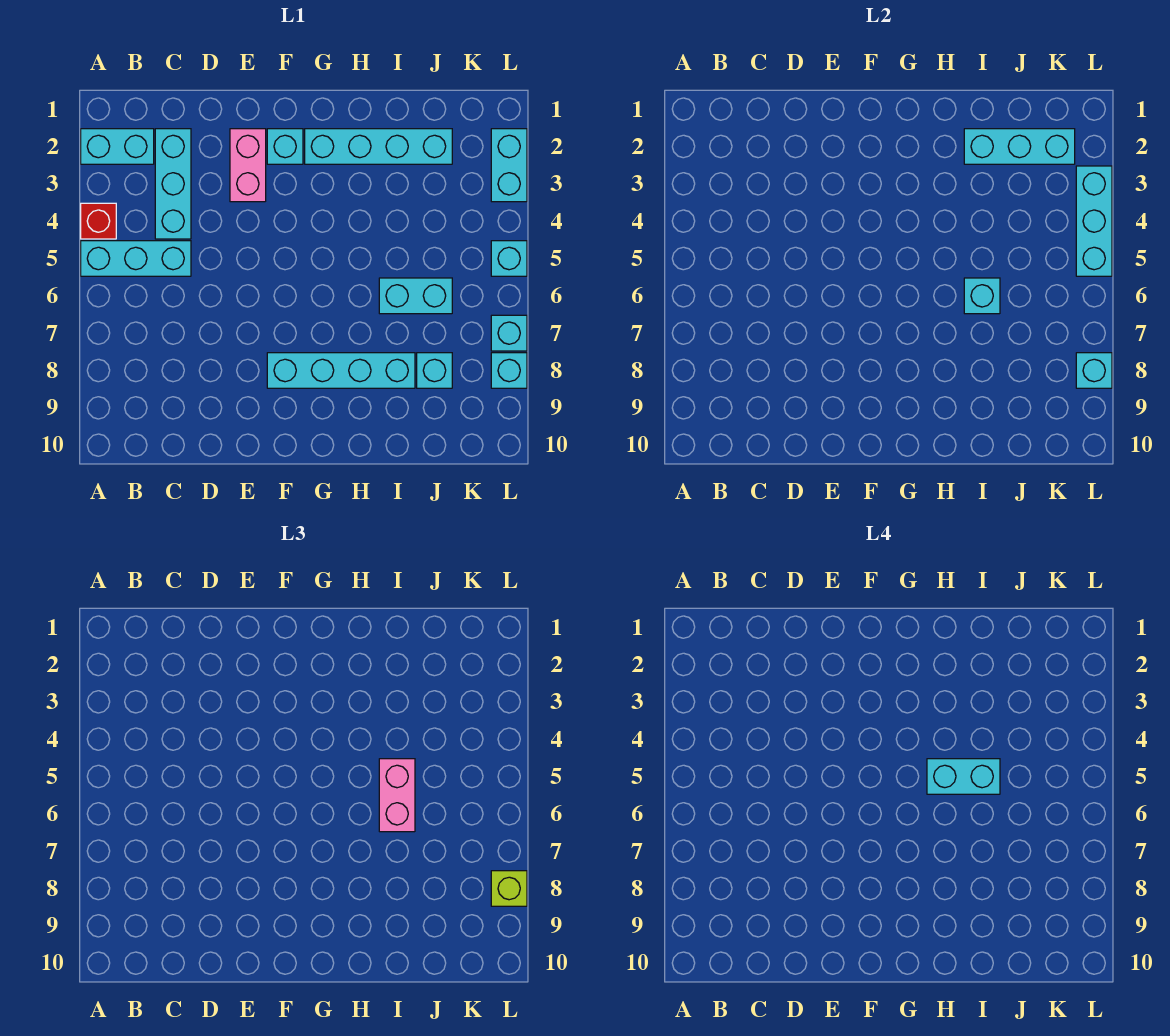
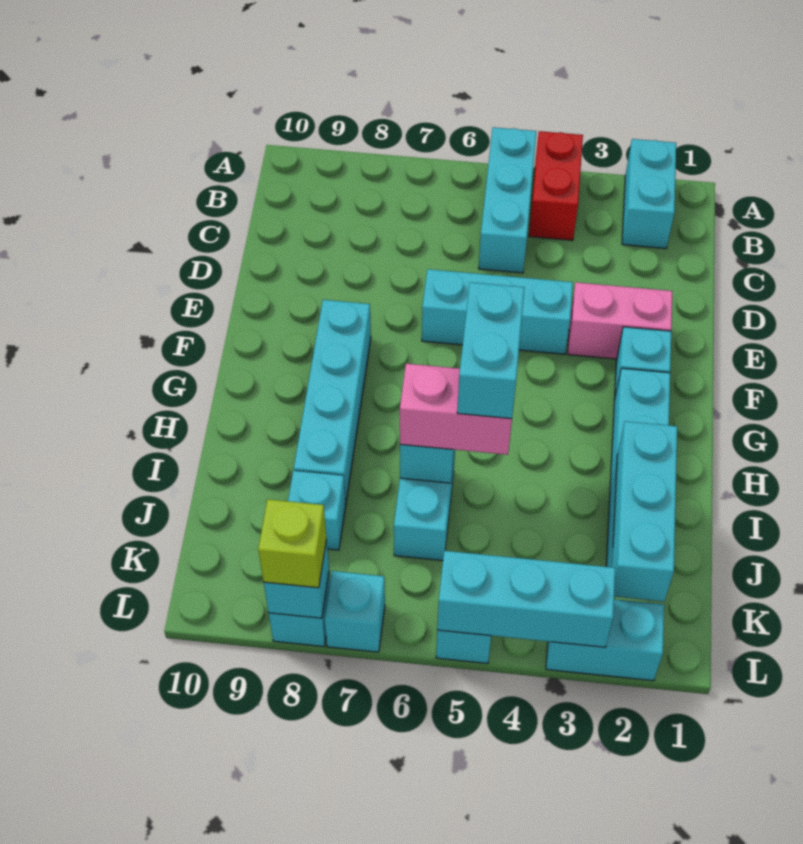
red 1x1 brick [81,203,116,239] -> red 1x2 brick [529,131,583,240]
cyan 1x3 brick [155,129,191,239] -> cyan 1x3 brick moved to [422,269,573,354]

